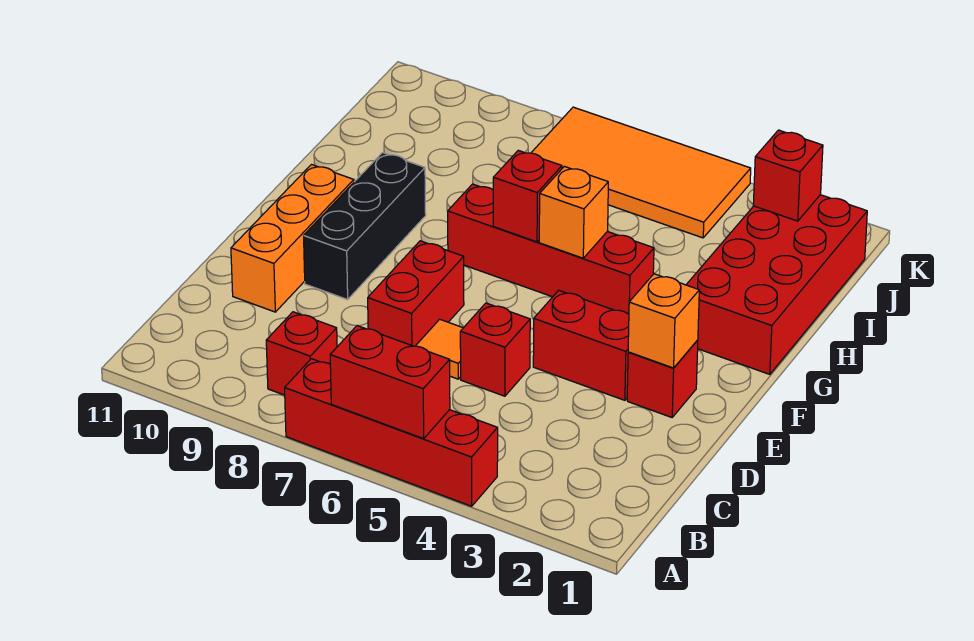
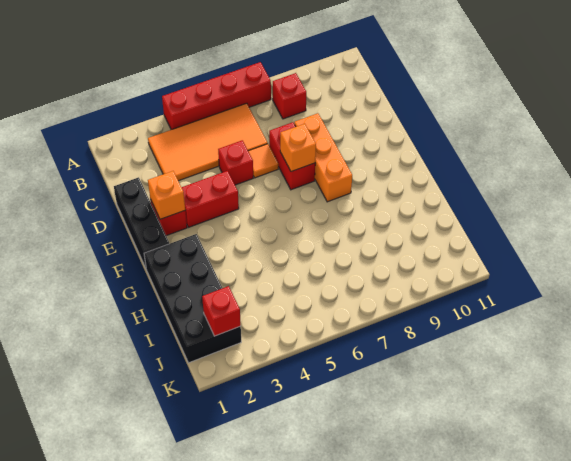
red 1x2 brick [330,326,450,439] -> none
orange 1x3 brick [231,165,354,312] -> orange 1x3 brick moved to [294,113,352,202]
black 1x3 brick [304,153,426,300] -> black 1x3 brick moved to [114,177,169,268]
red 2x4 brick [686,195,867,374] -> black 2x4 brick [144,234,241,363]
red 1x4 brick [448,184,654,314] -> none
orange 1x1 brick [539,166,608,258] -> orange 1x1 brick moved to [280,124,316,172]
red 1x1 brick [493,150,562,242] -> none
orange 2x4 tile [531,107,751,238] -> orange 2x4 tile moved to [148,103,268,181]

